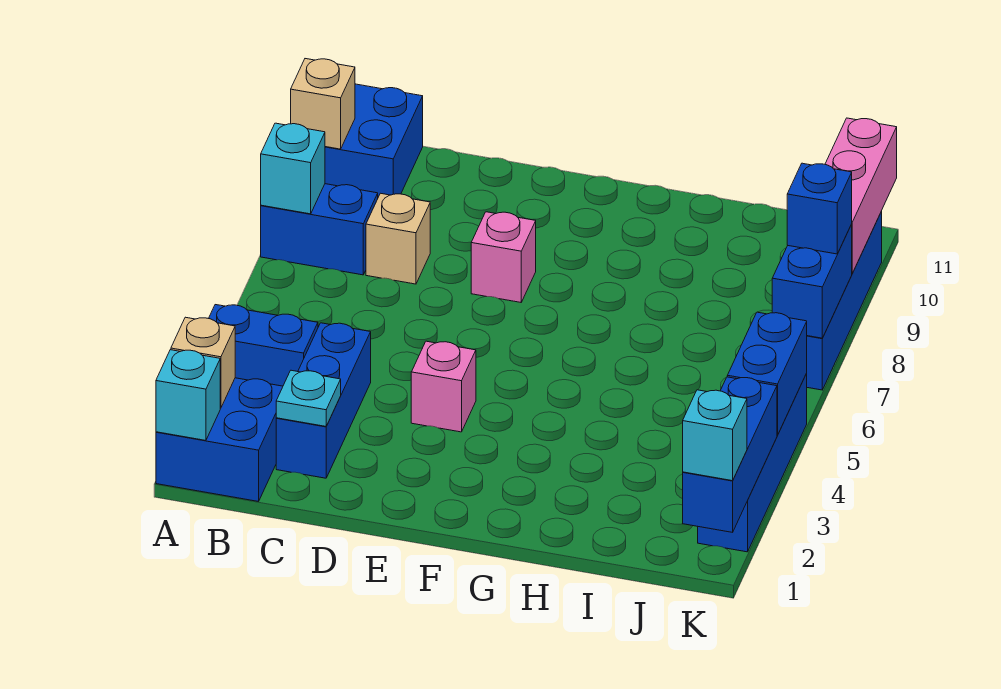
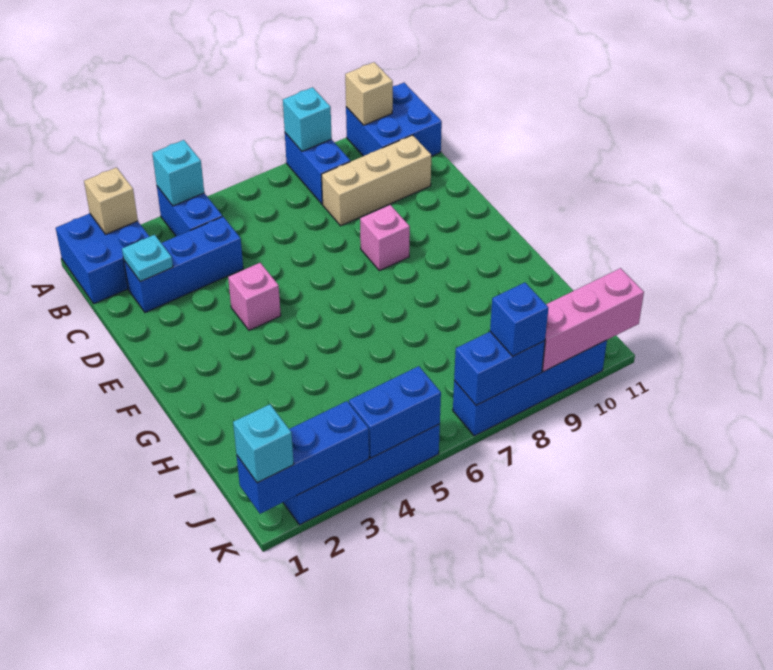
cyan 1x1 brick [156,350,220,440] -> cyan 1x1 brick moved to [152,140,204,206]
tan 1x1 brick [366,193,430,284] -> tan 1x3 brick [322,135,431,226]

